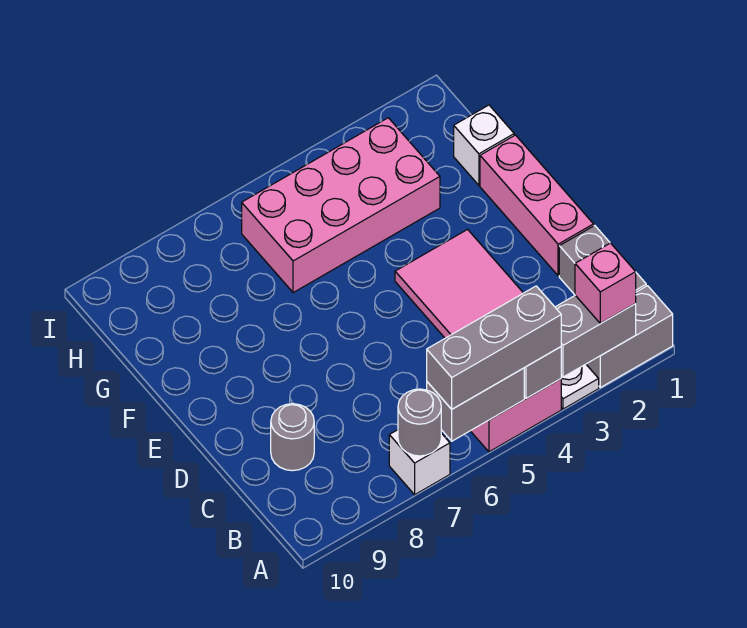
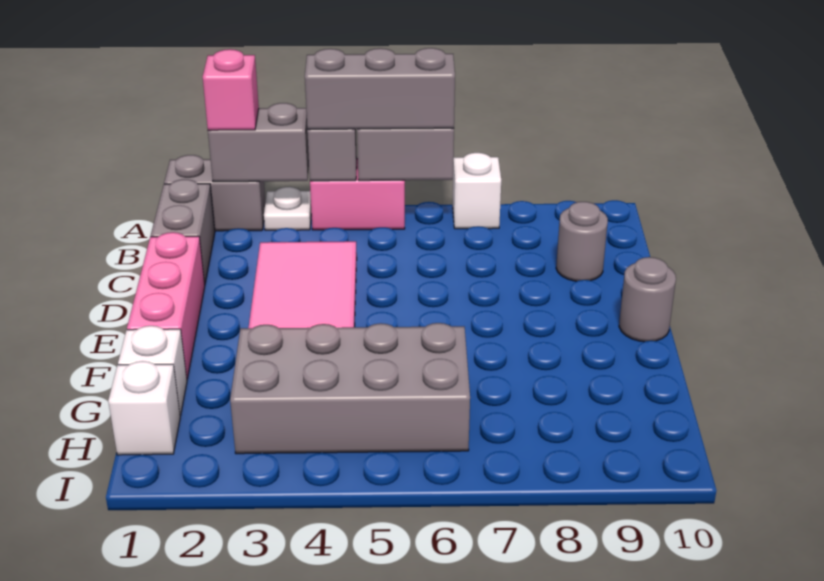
grey 1x1 round brick [398,389,441,456] -> grey 1x1 round brick moved to [619,257,676,342]
pink 2x4 brick [242,118,440,293] -> grey 2x4 brick [230,323,470,454]
none -> white 1x1 brick [108,361,180,455]

